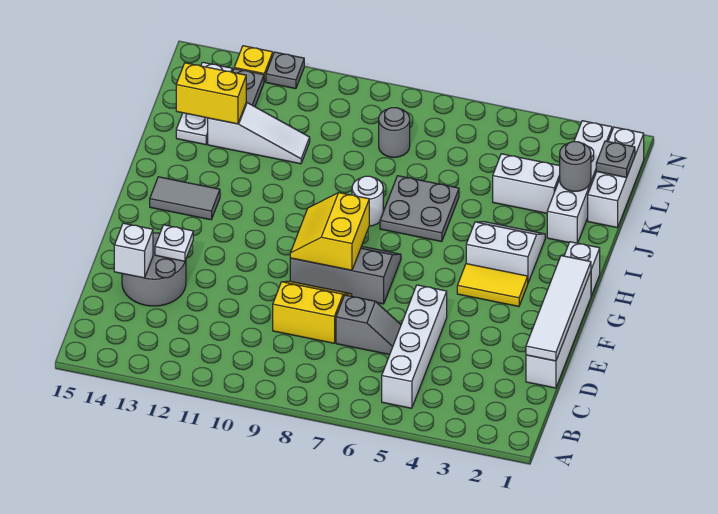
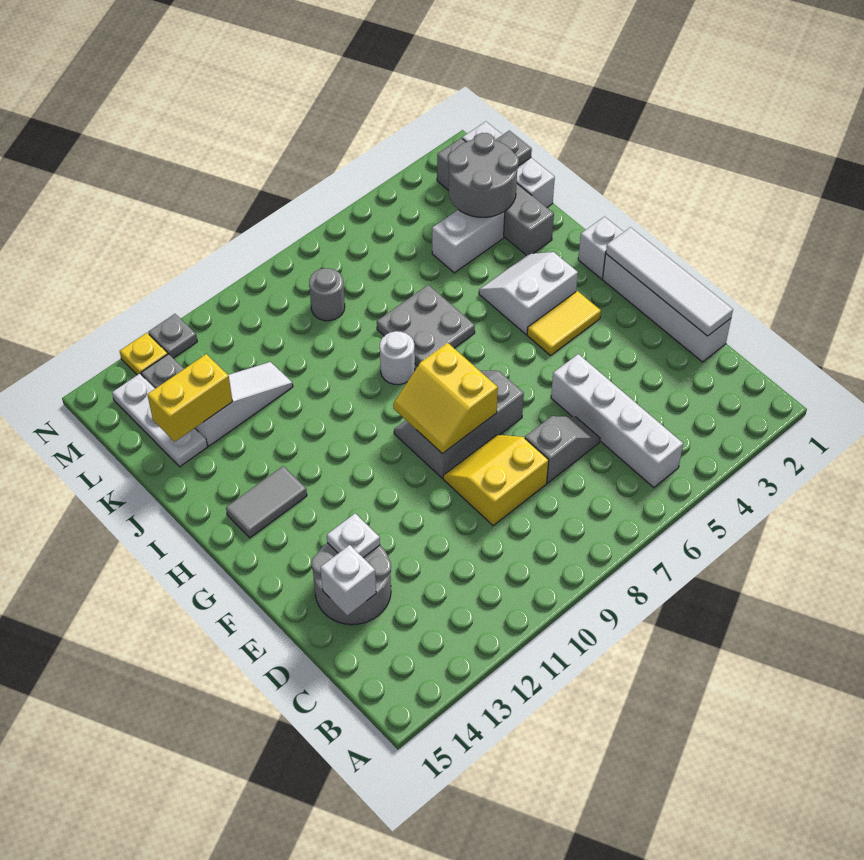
white 1x4 brick [547,121,612,243] -> grey 1x4 brick [437,138,554,256]
grey 1x1 round brick [560,142,591,191] -> grey 2x2 round brick [448,133,519,217]

